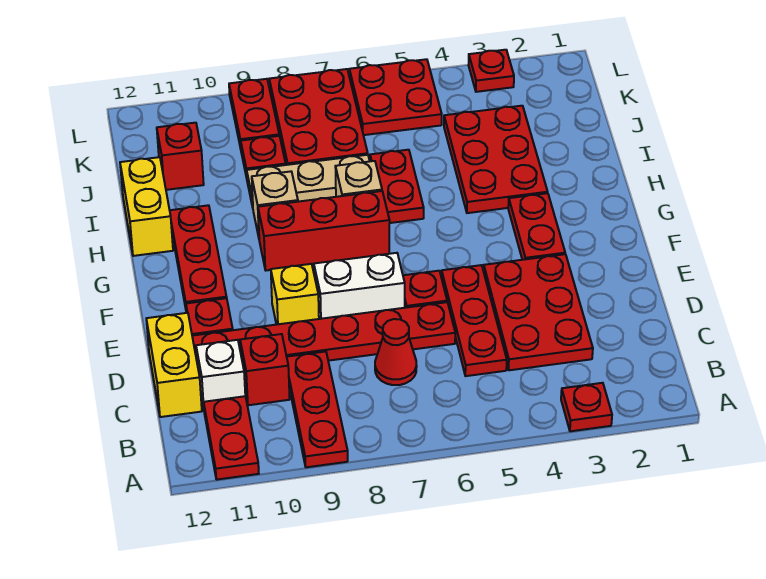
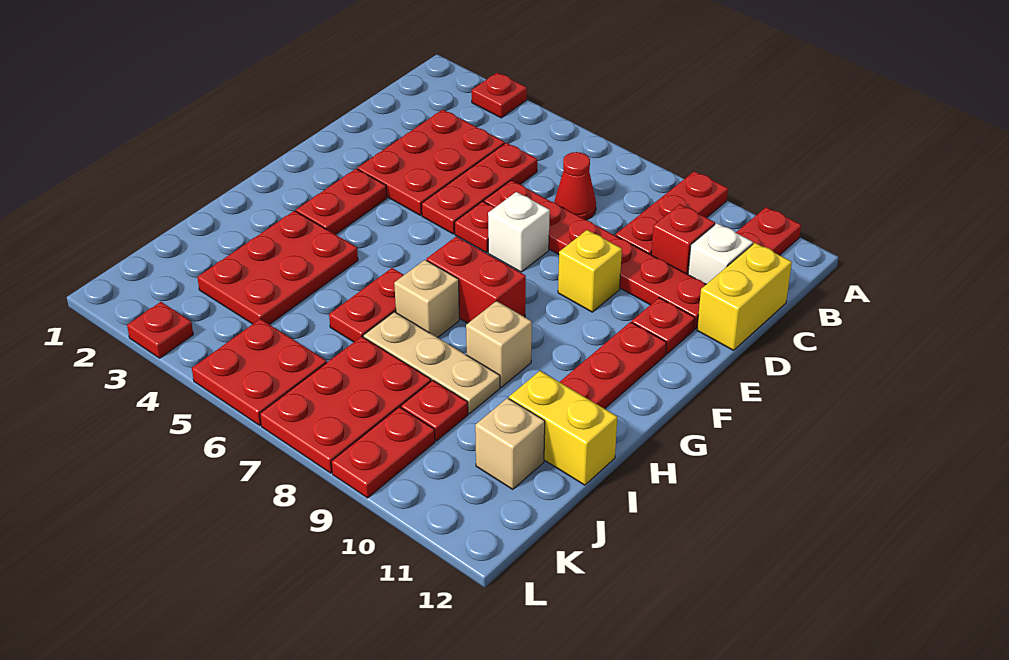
white 1x2 brick [314,253,405,319] -> white 1x1 brick [488,192,550,272]
red 1x3 brick [258,191,390,270] -> red 1x2 brick [427,237,526,323]
yellow 1x2 brick [120,157,173,256] -> yellow 1x2 brick turned to [509,371,617,485]
red 1x1 brick [157,123,204,190] -> tan 1x1 brick [475,398,545,489]

